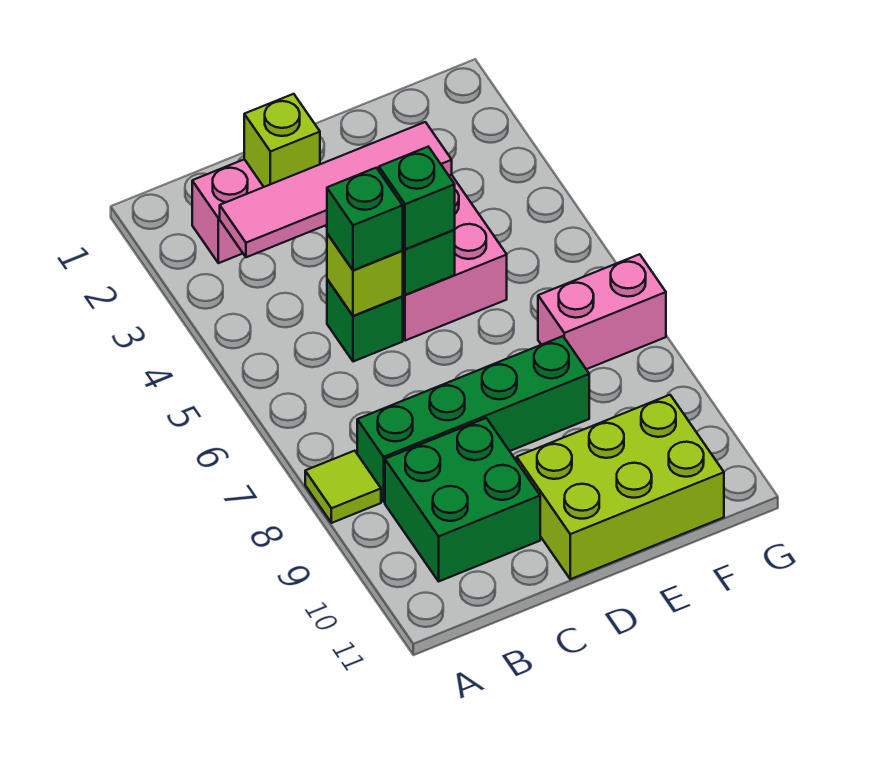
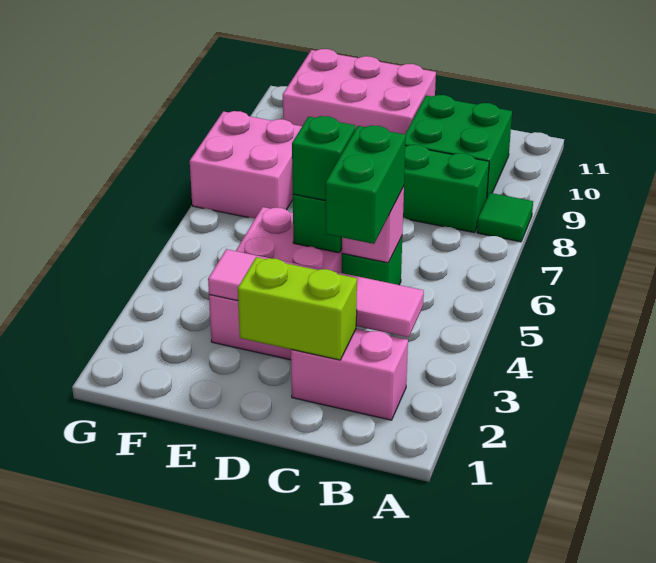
lime 1x1 tile [305,451,381,523] -> green 1x1 tile [477,193,533,242]
lime 1x1 brick [244,94,320,187] -> lime 1x2 brick [238,257,357,360]
lime 1x1 brick [327,234,403,316] -> pink 1x1 brick [342,187,404,263]
green 1x1 brick [327,168,403,270] -> green 1x2 brick [325,125,406,244]
lime 2x3 brick [517,395,724,579] -> pink 2x3 brick [283,49,436,134]
pink 1x2 brick [538,254,666,369] -> pink 2x2 brick [190,111,302,218]

